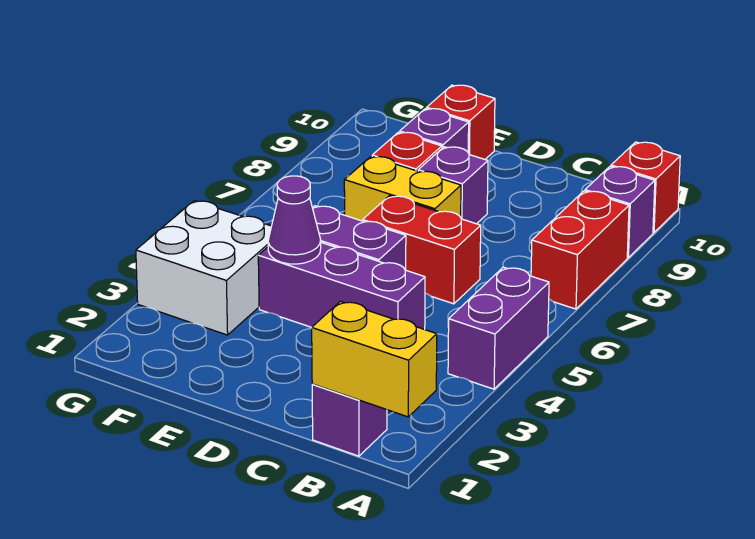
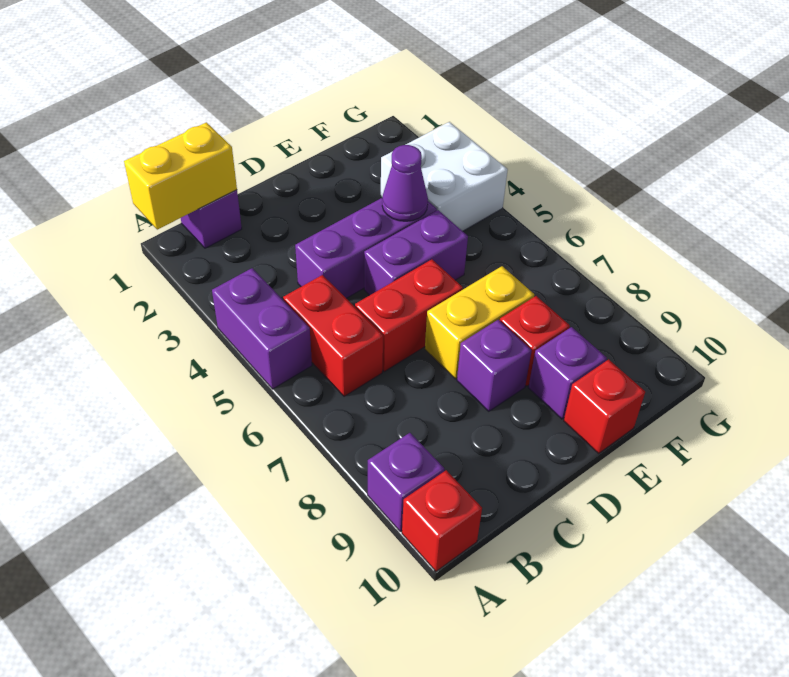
red 1x2 brick [531,191,629,309] -> red 1x2 brick moved to [283,275,383,396]

